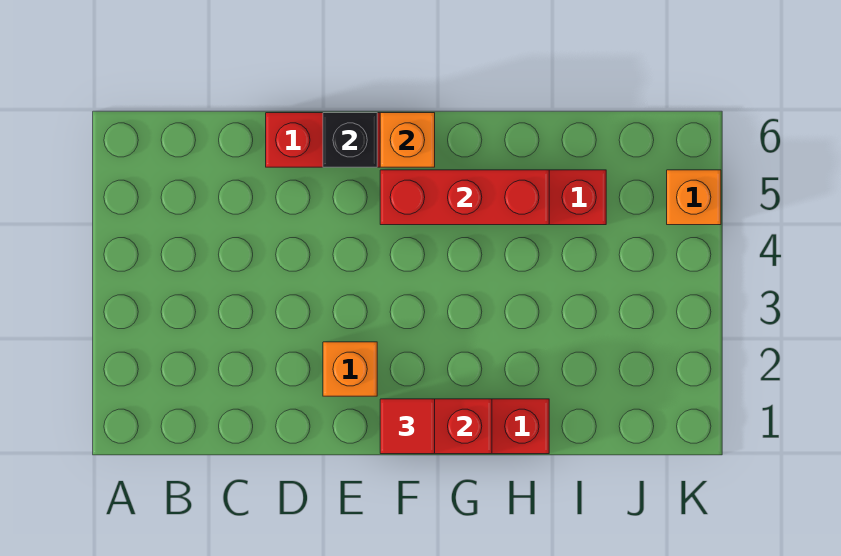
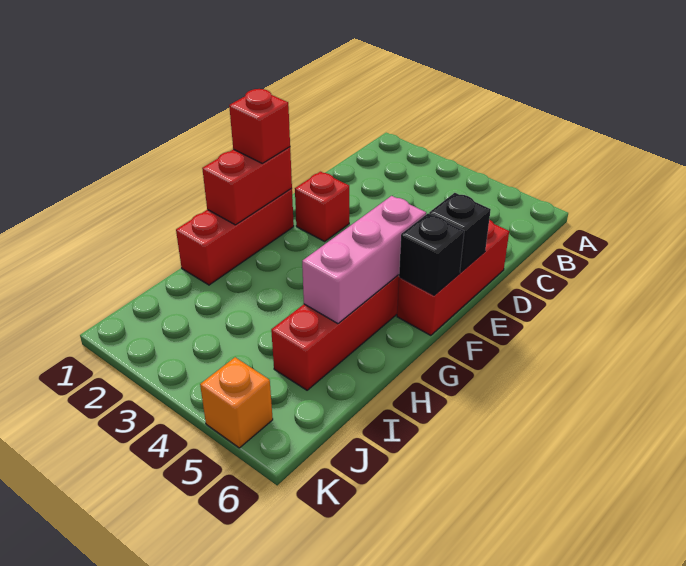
orange 1x1 brick [323,342,377,396] -> red 1x1 brick [295,172,349,241]
red 1x1 tile [380,399,435,454] -> red 1x1 brick [229,89,290,164]
red 1x3 brick [380,170,549,225] -> pink 1x3 brick [302,196,426,324]
orange 1x1 brick [380,113,435,167] -> black 1x1 brick [399,213,464,295]

